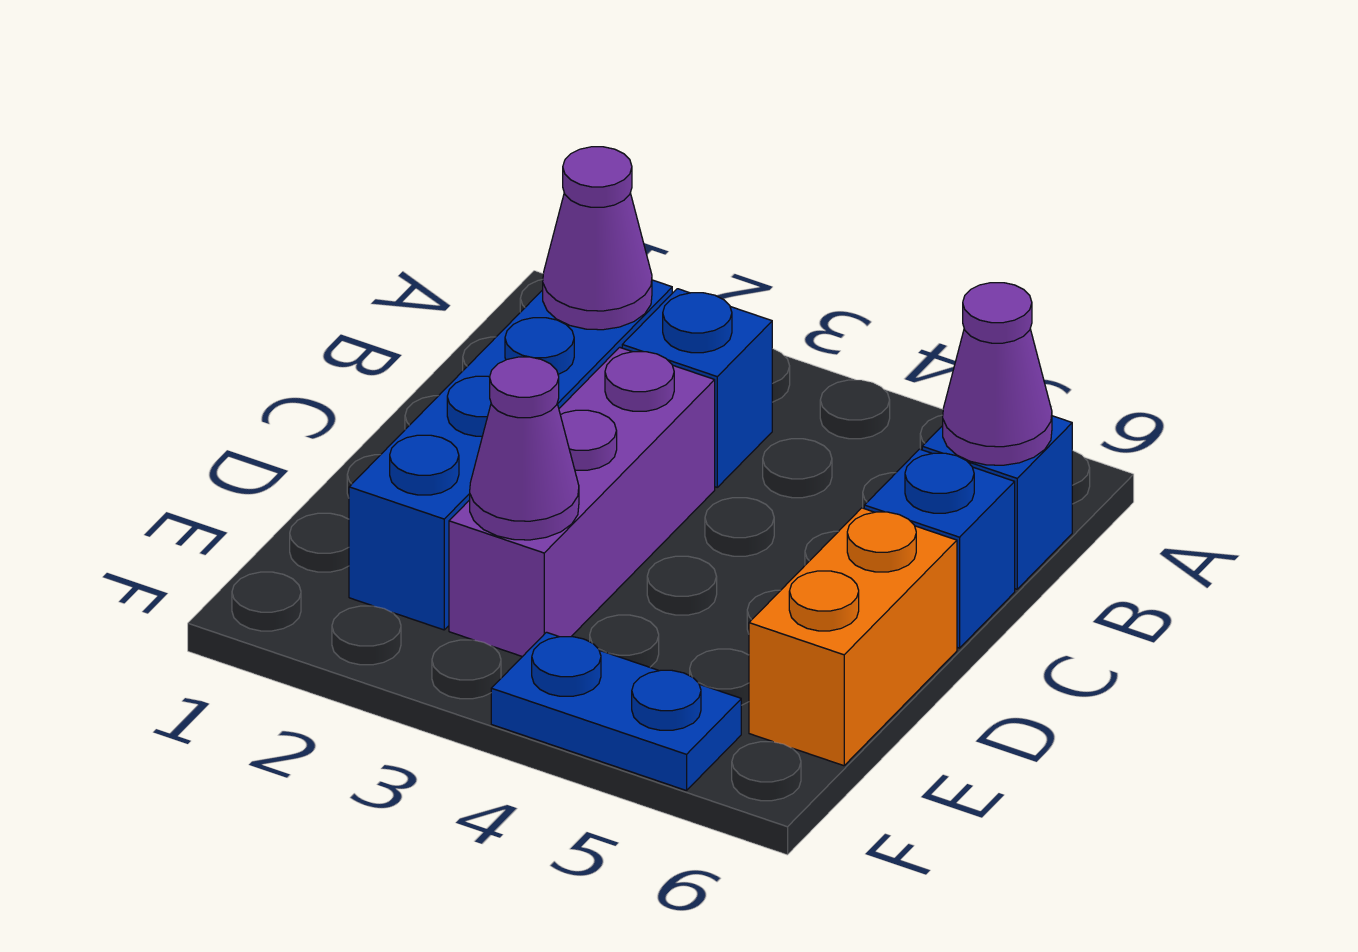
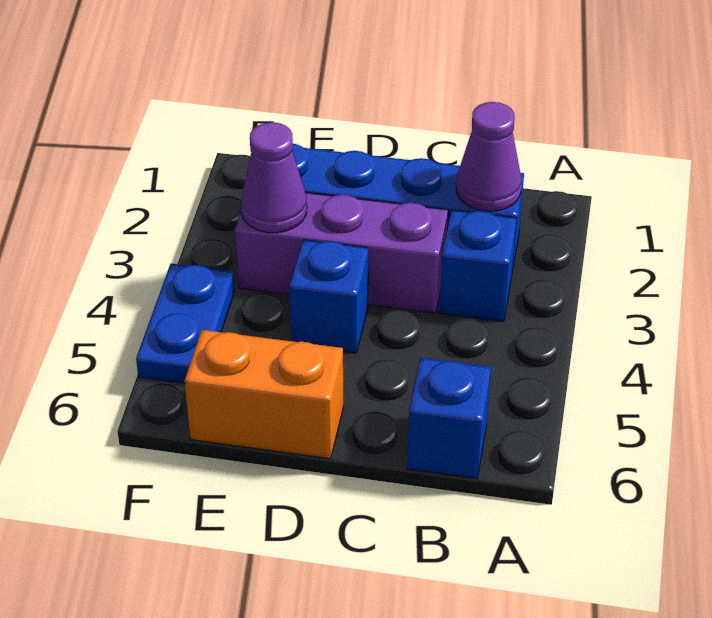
purple 1x1 cone [943,283,1052,465] -> none
blue 1x1 brick [864,449,1015,648] -> blue 1x1 brick moved to [289,240,368,353]

